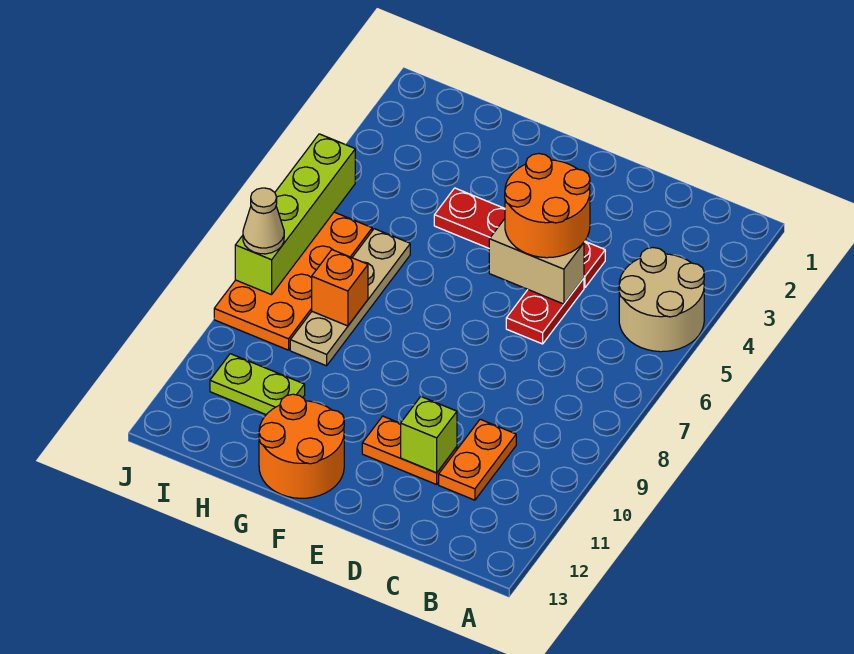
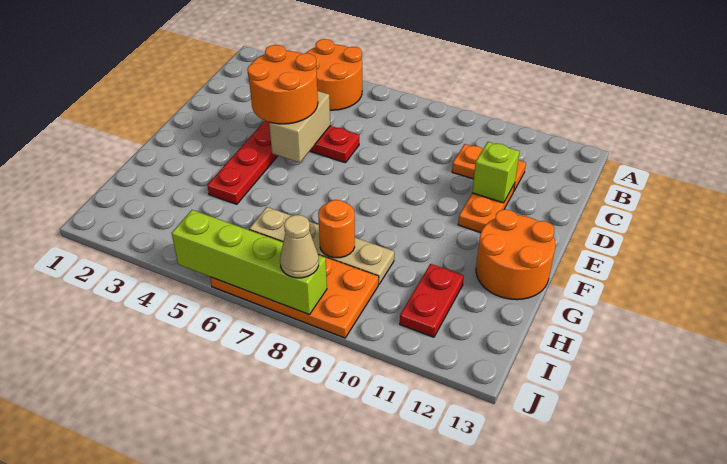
tan 2x2 round brick [619,248,704,352] -> orange 2x2 round brick [306,39,362,110]
orange 1x1 brick [312,250,368,326] -> orange 1x1 round brick [318,200,355,258]
lime 1x2 plate [210,354,305,415] -> red 1x2 plate [400,264,464,337]

